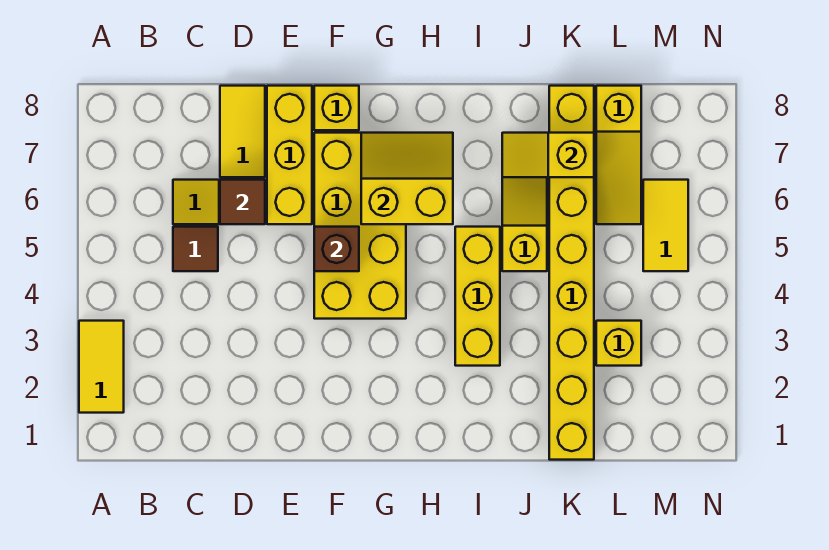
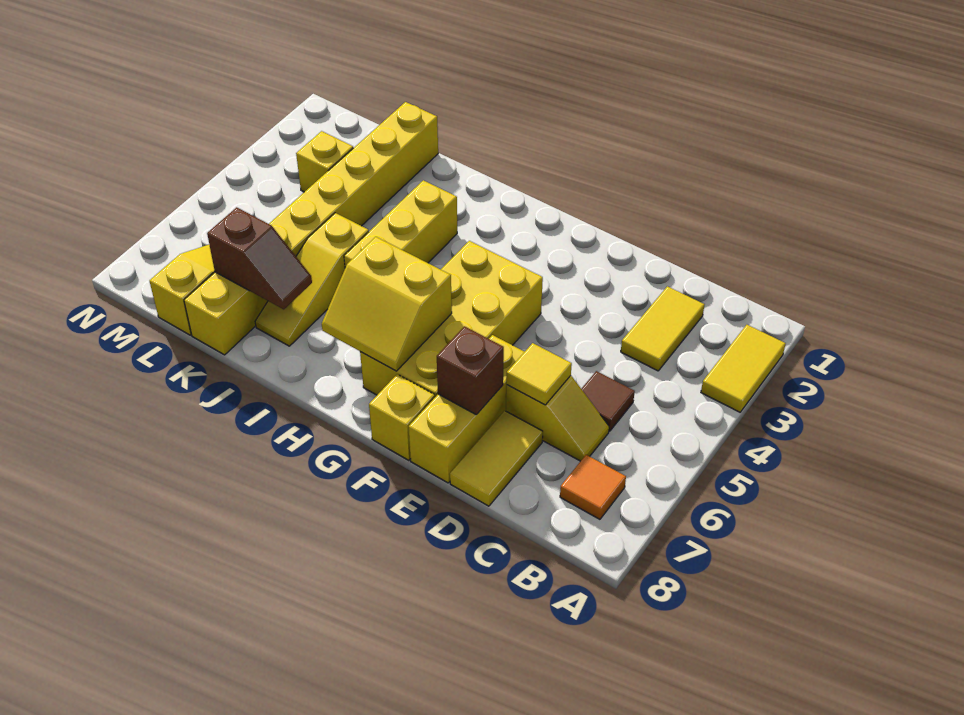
none -> orange 1x1 tile [560,455,626,519]
brown 1x1 tile [220,180,265,224] -> yellow 1x1 tile [506,343,572,405]
brown 1x1 brick [314,227,359,271] -> brown 1x1 brick moved to [437,326,504,415]
yellow 1x2 slope [502,133,594,177] -> brown 1x2 slope [207,207,312,309]
yellow 1x2 tile [643,180,688,271] -> yellow 1x2 tile moved to [621,286,705,371]

